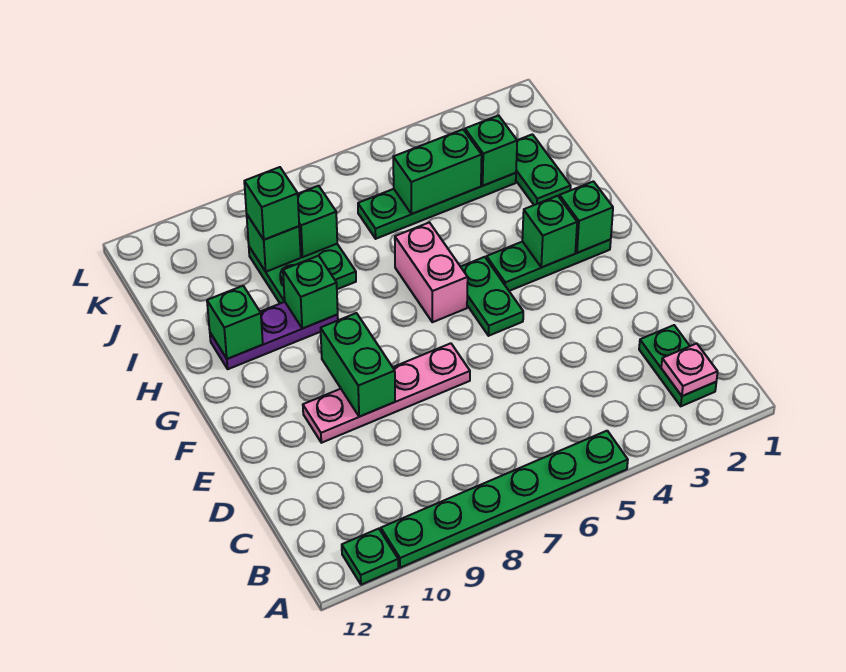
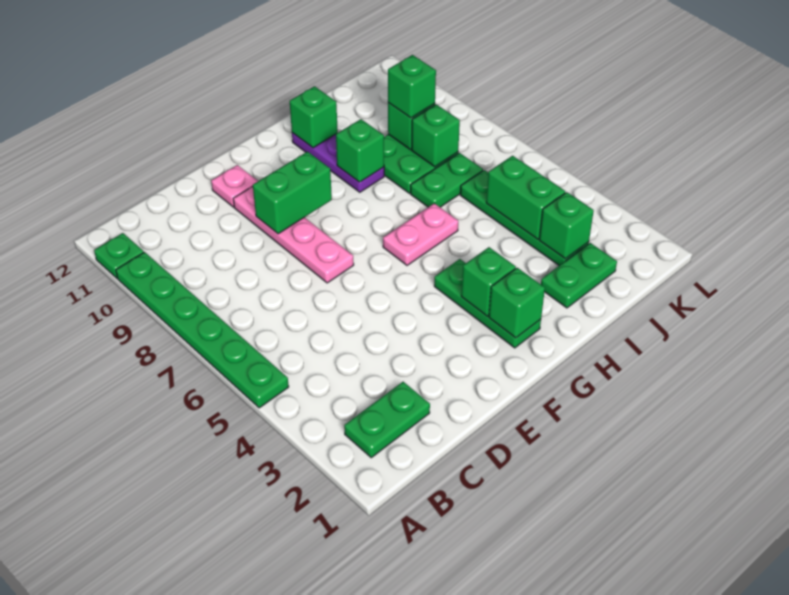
pink 1x1 plate [661,344,718,396] -> pink 1x1 plate moved to [211,165,258,207]
green 1x2 plate [461,257,523,336] -> green 1x2 plate moved to [411,153,483,207]
pink 1x2 brick [395,222,468,322] -> pink 1x2 plate [383,203,458,265]

